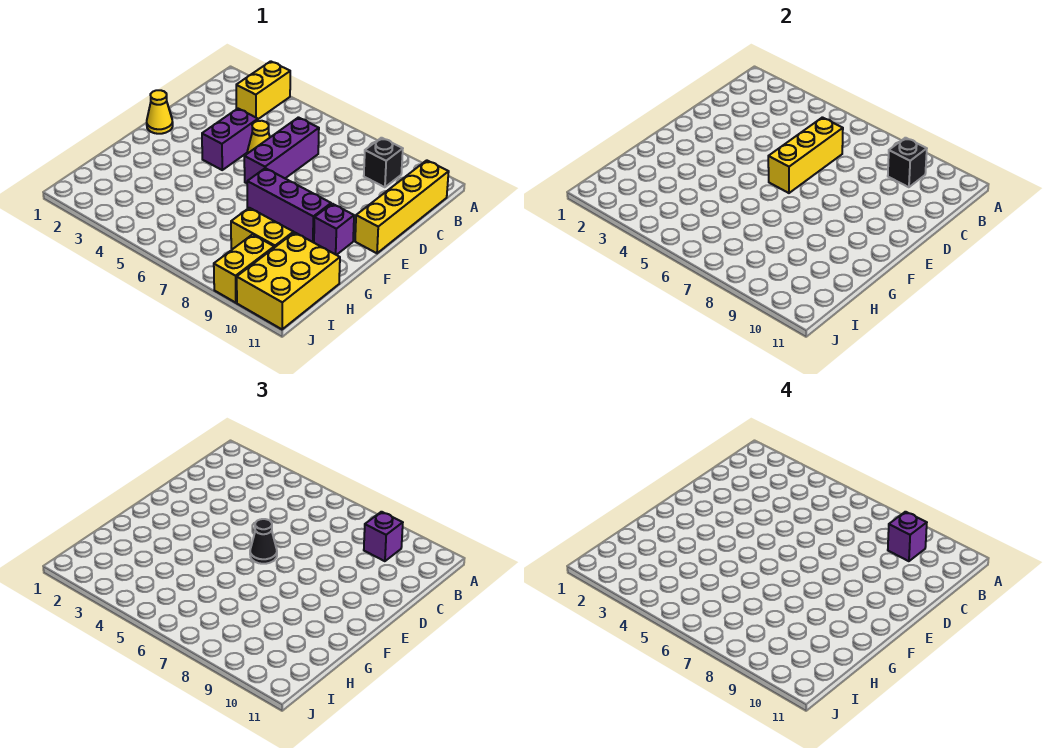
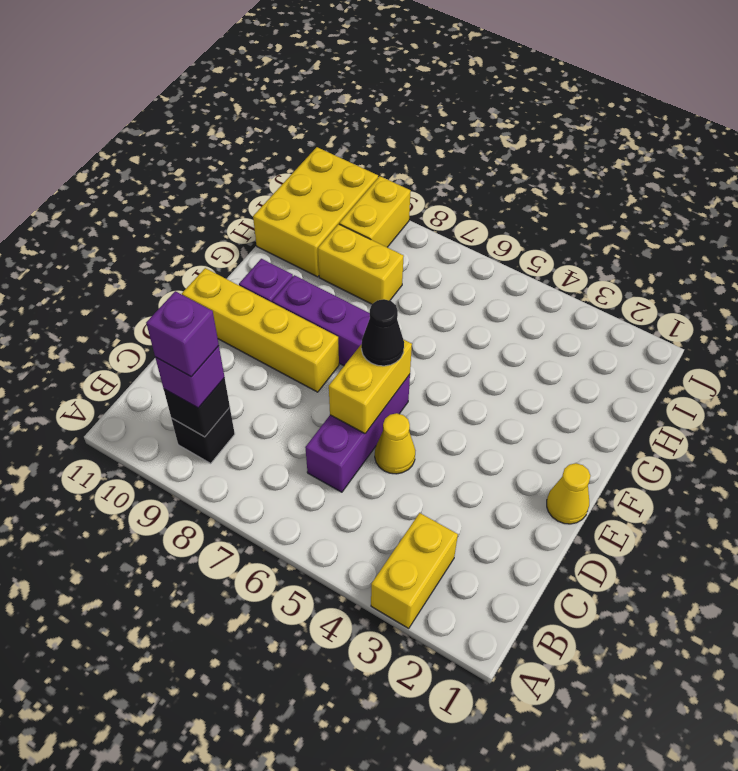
yellow 1x4 brick [355,160,449,253] -> yellow 1x4 brick turned to [182,268,339,392]
yellow 1x3 brick [768,117,843,193] -> yellow 1x2 brick [329,339,412,434]
purple 1x2 brick [202,109,258,170] -> none

